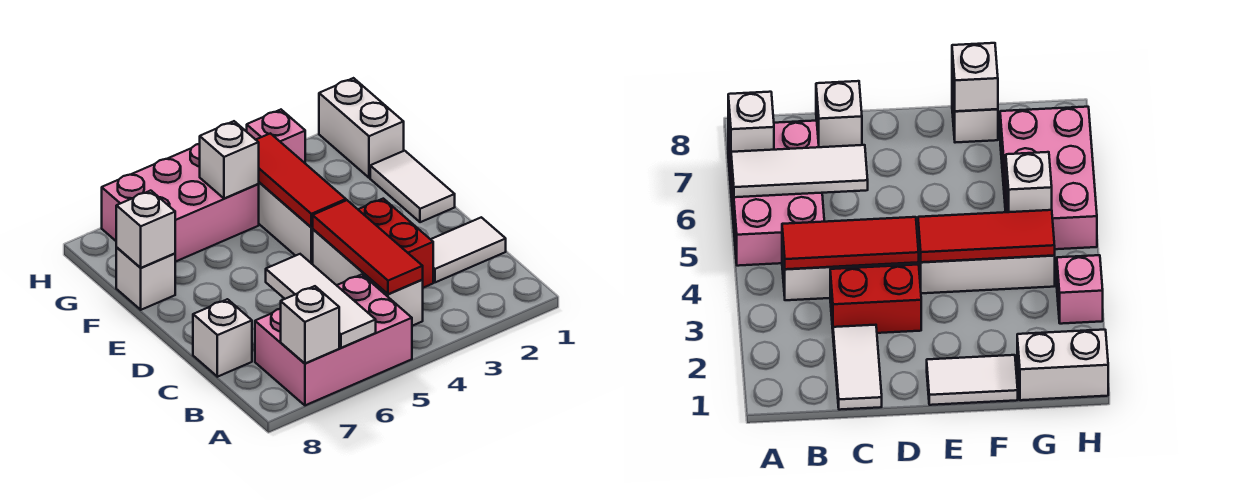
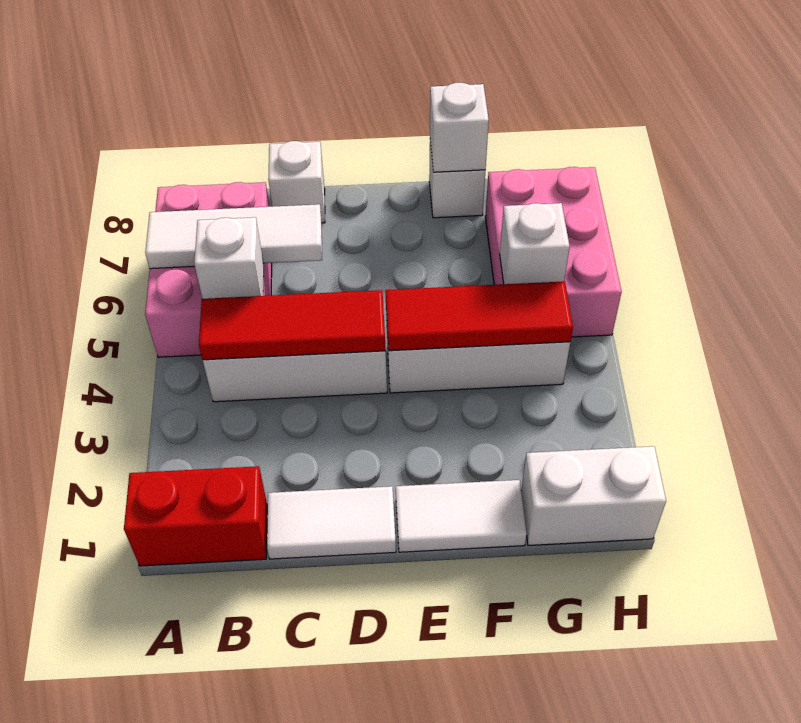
white 1x1 brick [281,286,339,364] -> white 1x1 brick moved to [194,217,264,299]
white 1x2 tile [431,217,506,282] -> white 1x2 tile turned to [267,486,396,559]
red 1x2 brick [358,199,433,288] -> red 1x2 brick moved to [124,466,267,566]
pink 1x1 brick [247,110,305,163] -> none

